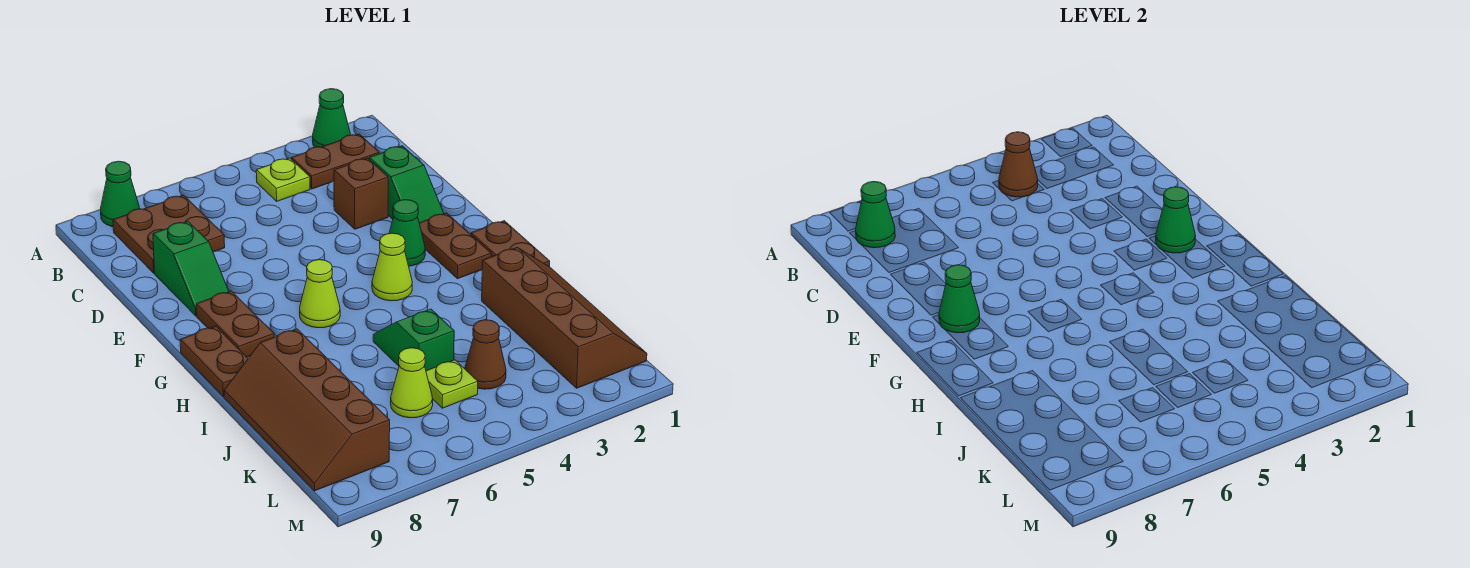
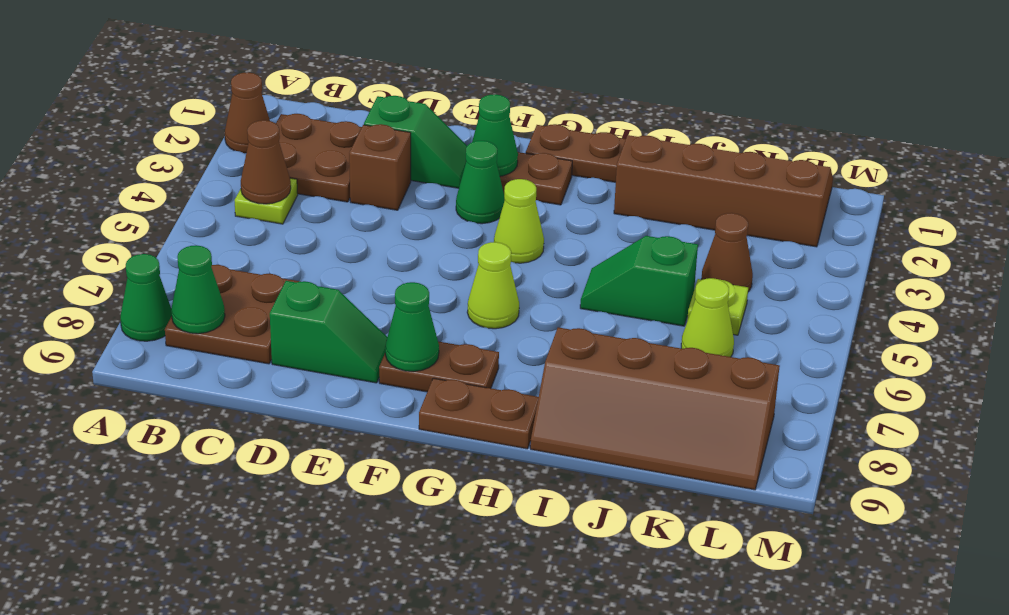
green 1x1 cone [313,89,350,147] -> brown 1x1 cone [225,72,270,153]
brown 1x2 plate [292,134,379,189] -> brown 2x2 plate [276,114,362,202]

